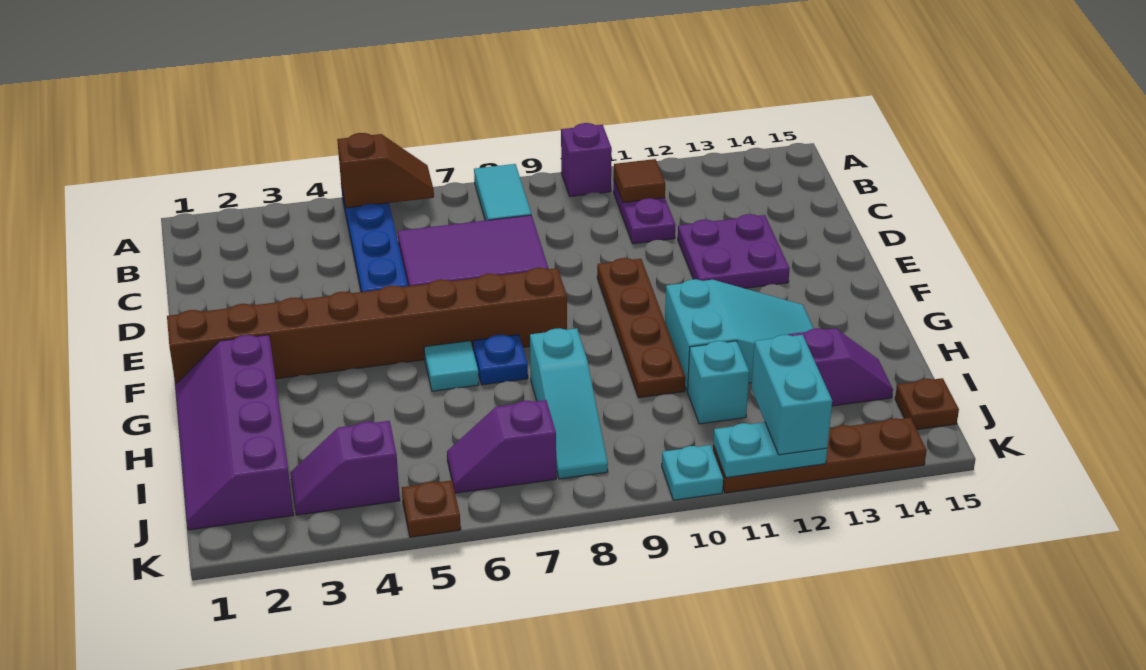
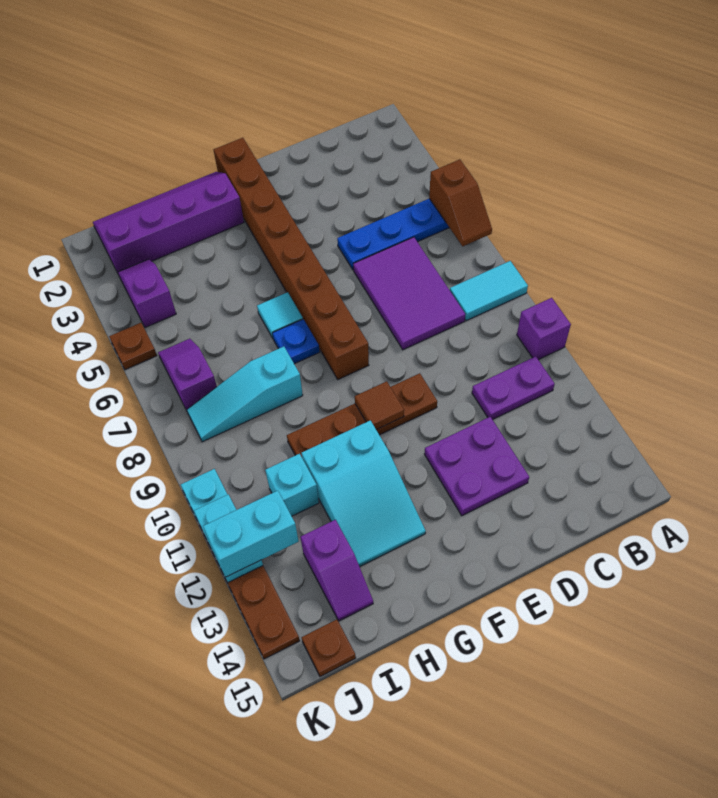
brown 1x1 tile [614,159,665,202] -> brown 1x1 tile moved to [355,381,404,430]

